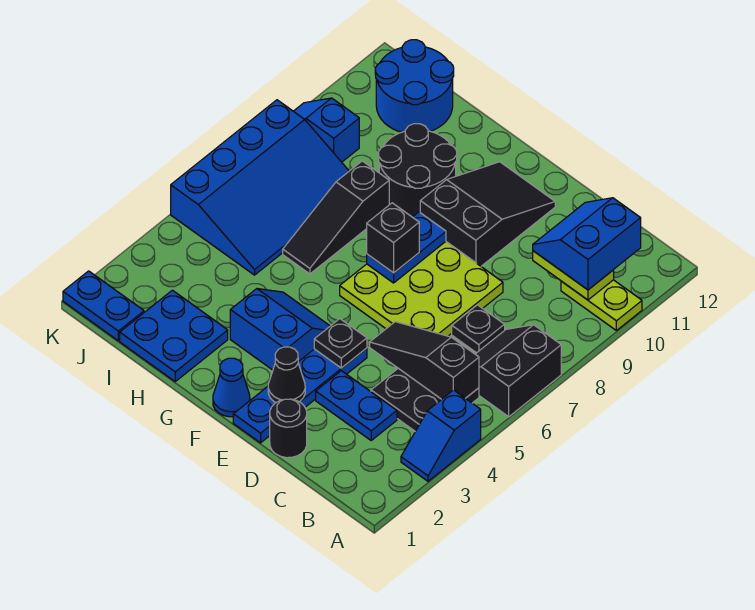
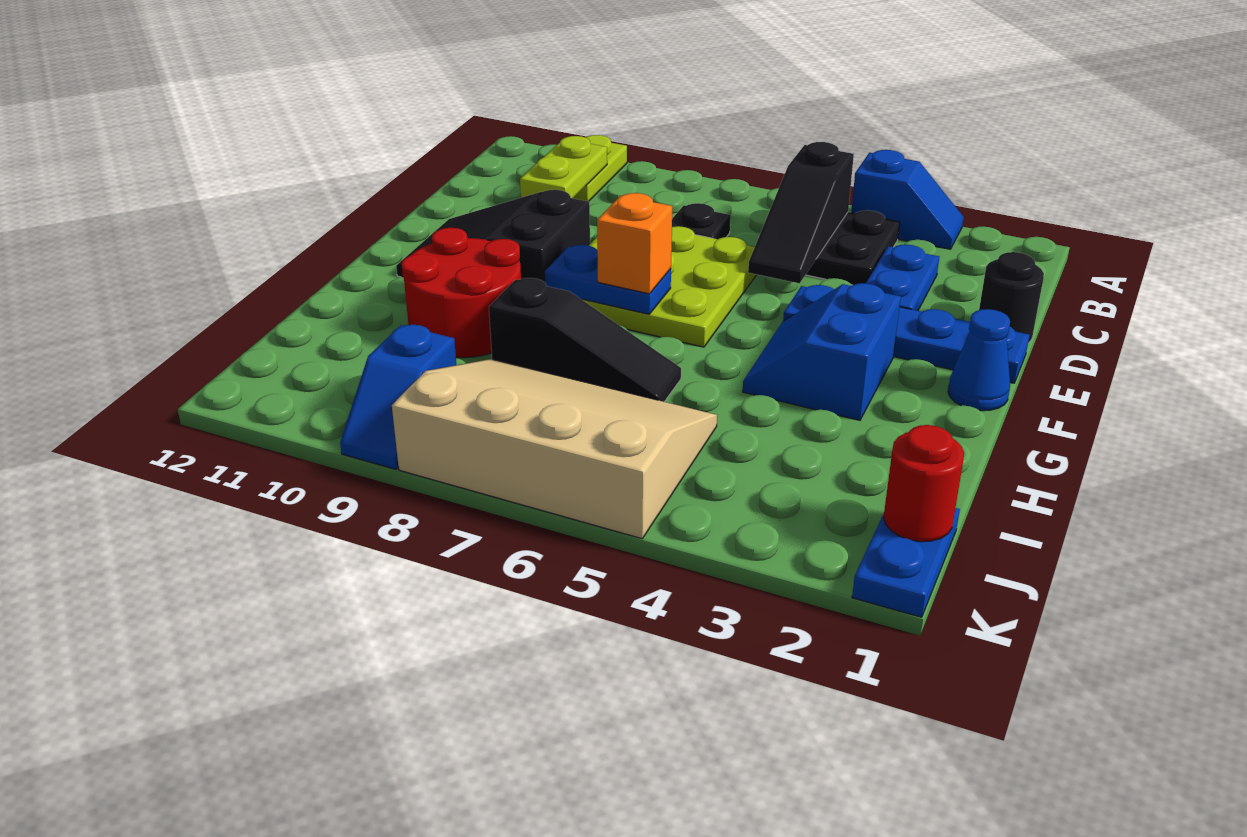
black 2x2 slope [475,325,561,417] -> none
blue 2x2 slope [533,198,641,290] -> none
black 1x1 cone [268,347,305,402] -> none
black 1x1 plate [314,319,367,368] -> none
black 1x1 brick [367,203,419,273] -> orange 1x1 brick [597,193,672,294]
black 2x2 round brick [378,124,457,217] -> red 2x2 round brick [401,228,521,358]
blue 2x2 plate [120,290,228,381] -> none
blue 3x4 slope [171,100,349,275] -> tan 3x4 slope [392,359,717,539]
blue 2x2 round brick [375,40,454,132] -> none
none -> red 1x1 round brick [884,425,964,542]

